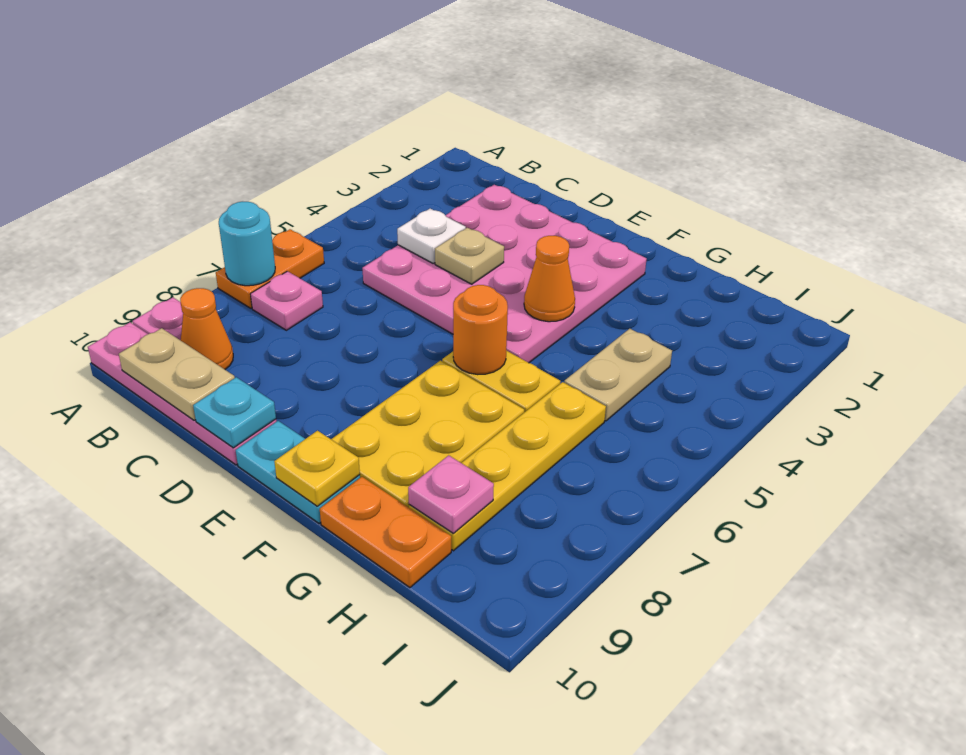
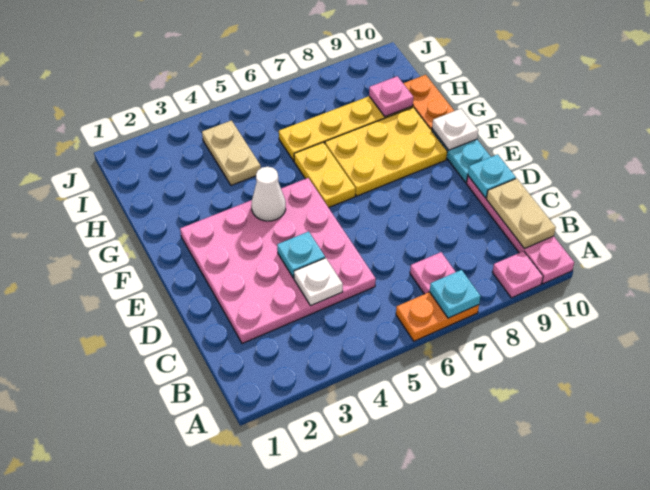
cyan 1x1 round brick [219,202,275,286] -> cyan 1x1 plate [430,270,481,318]
orange 1x1 cone [180,288,233,369] -> none
tan 1x1 plate [435,228,504,284] -> cyan 1x1 plate [277,232,325,278]
orange 1x1 cone [524,236,575,322] -> white 1x1 cone [251,167,286,221]
orange 1x1 round brick [453,285,508,375] -> none
yellow 1x1 plate [274,431,360,506] -> white 1x1 plate [432,109,478,150]
tan 1x2 plate [564,329,672,421] -> tan 1x2 plate turned to [202,121,261,185]

